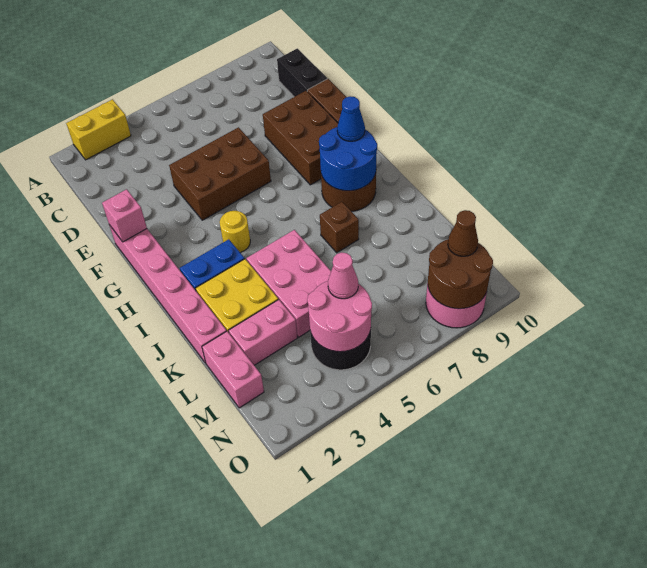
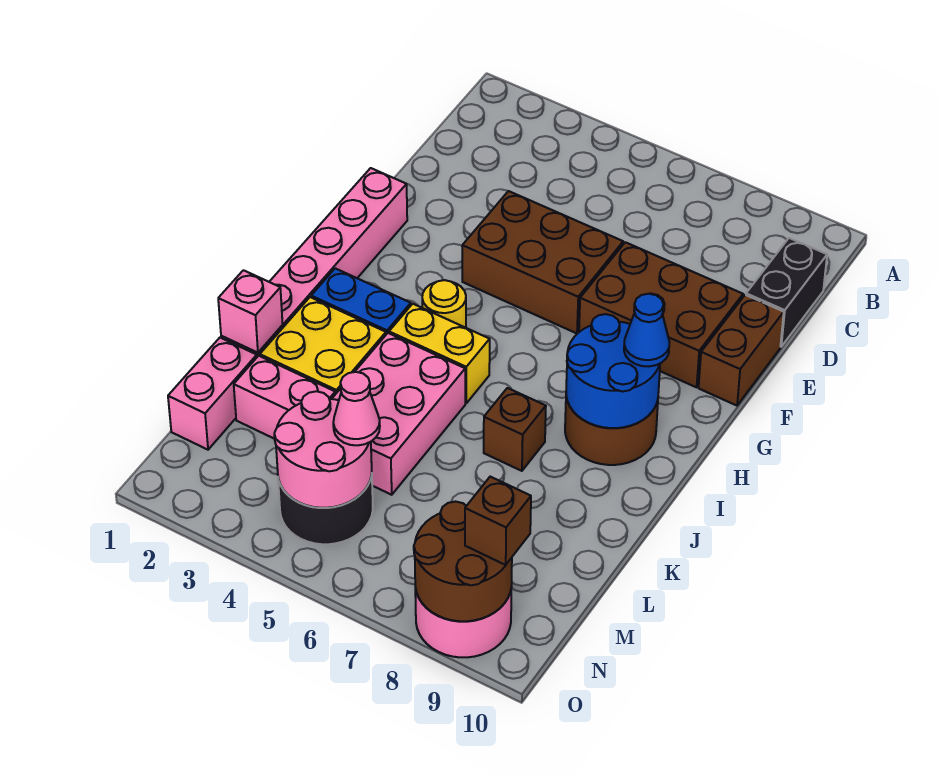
yellow 1x2 brick [66,99,131,160] -> yellow 1x2 brick moved to [389,304,490,403]
brown 2x3 brick [263,91,338,185] -> brown 2x3 brick turned to [579,242,743,387]
pink 1x1 brick [102,189,147,242] -> pink 1x1 brick moved to [218,270,283,353]
brown 1x1 cone [448,210,478,256] -> brown 1x1 brick [465,477,531,565]

